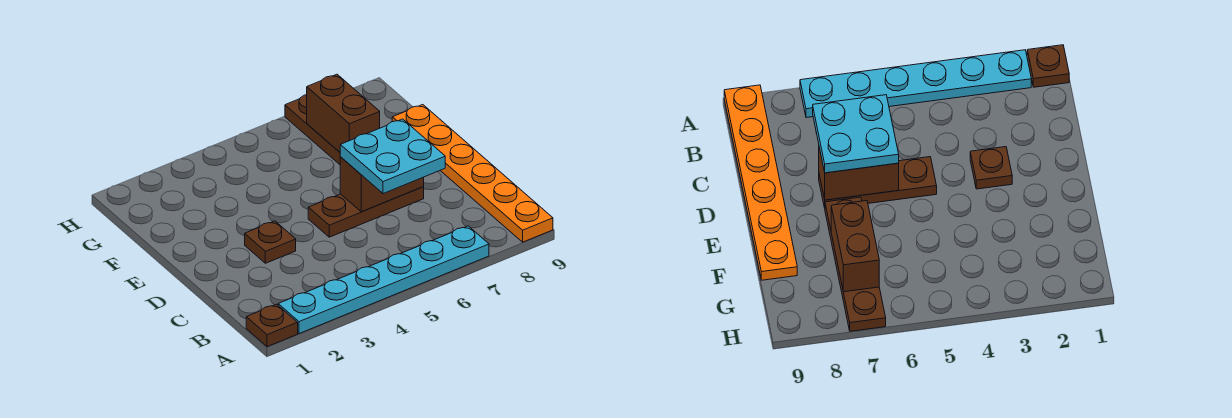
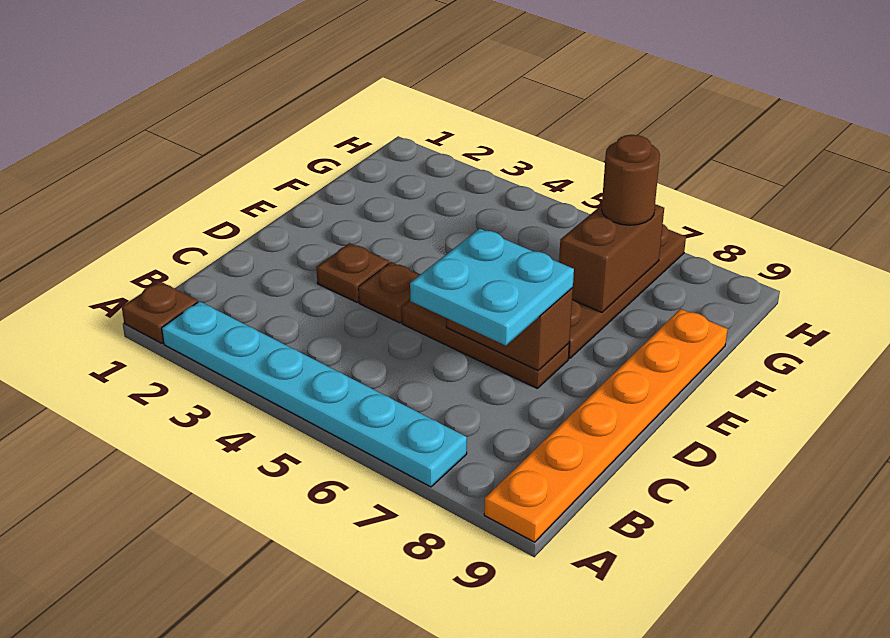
none -> brown 1x1 plate [358,262,419,323]
none -> brown 1x1 round brick [602,135,660,225]

